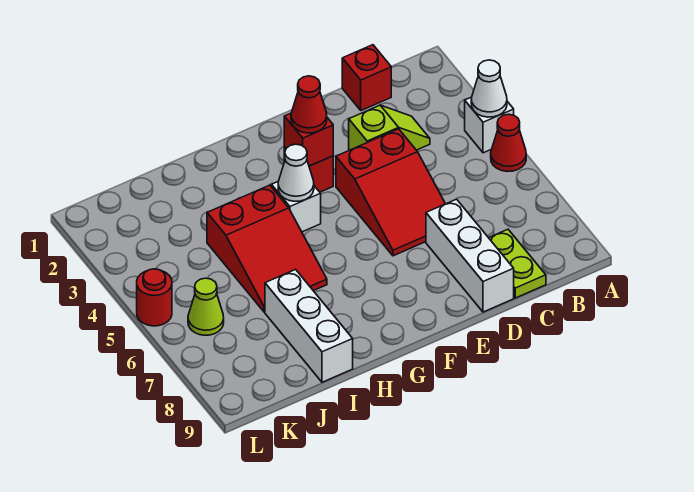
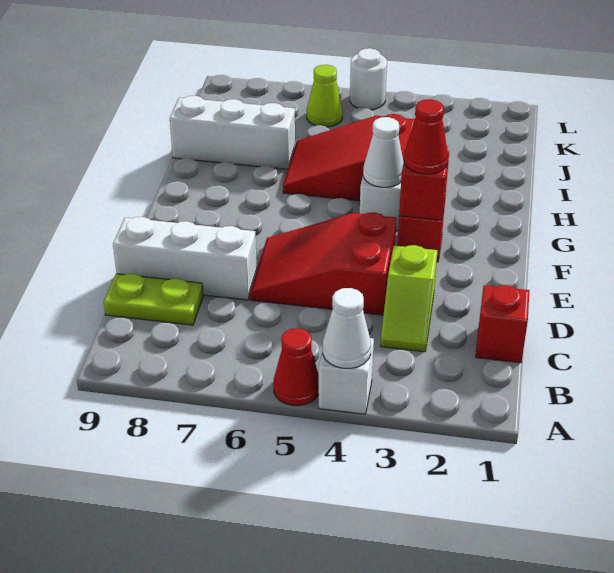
red 1x1 round brick [137,269,172,326] -> white 1x1 round brick [350,48,387,110]

